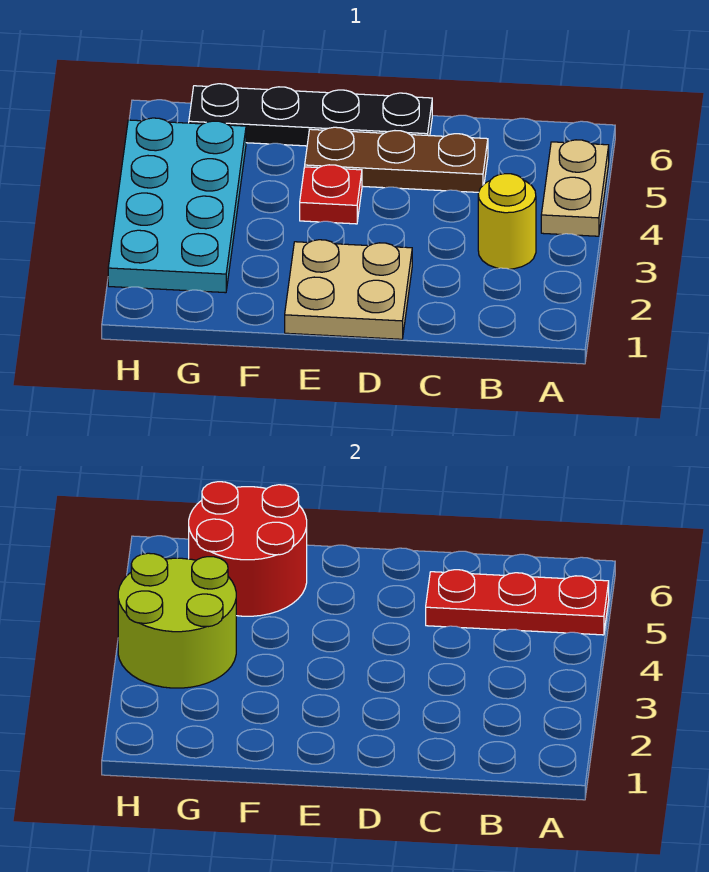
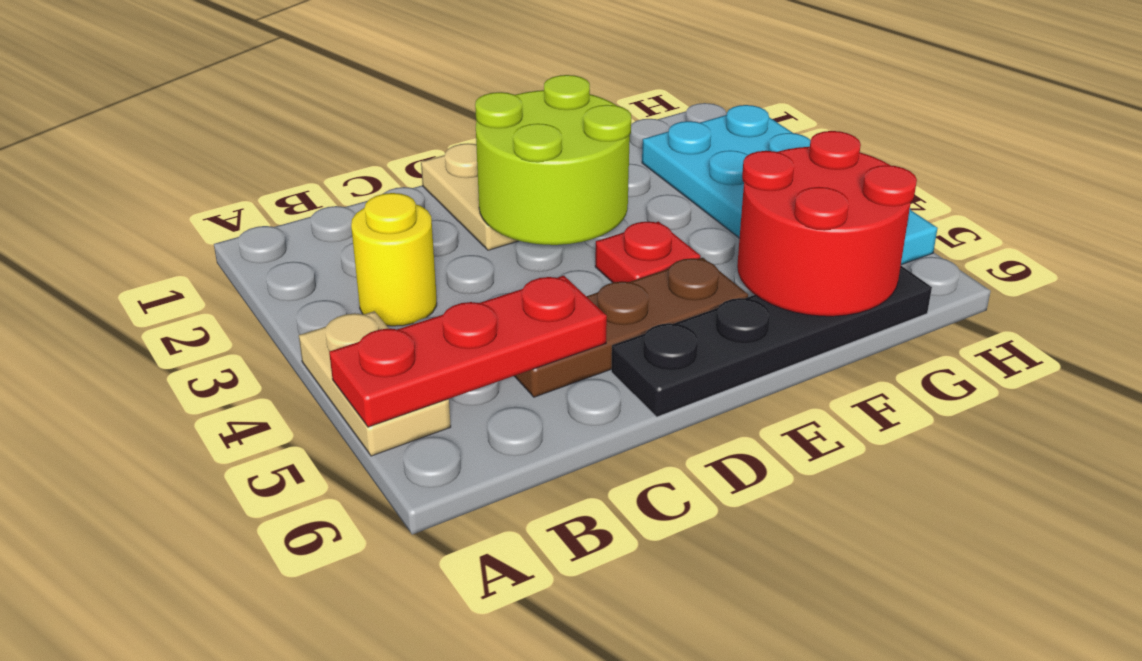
lime 2x2 round brick [118,553,236,688] -> lime 2x2 round brick moved to [475,75,631,245]

